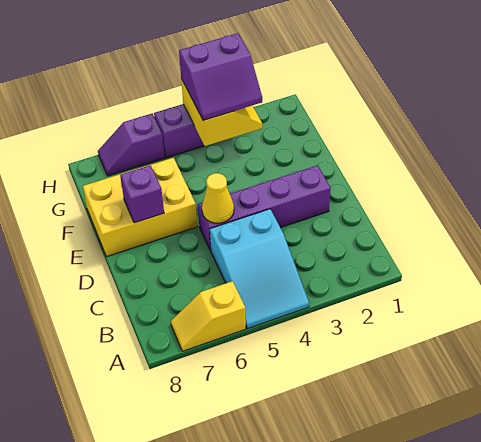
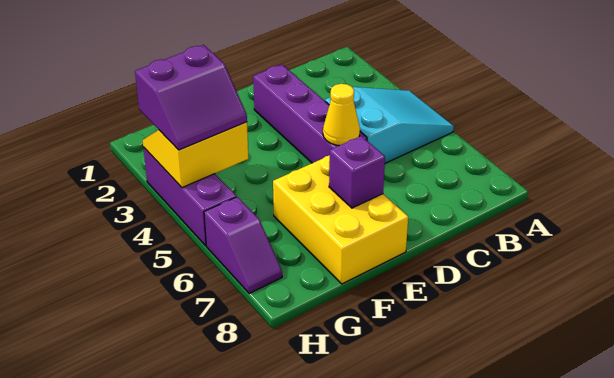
yellow 1x2 slope [171,281,246,351] -> none
purple 2x2 slope [179,33,262,121] -> purple 2x2 slope turned to [135,45,247,150]

